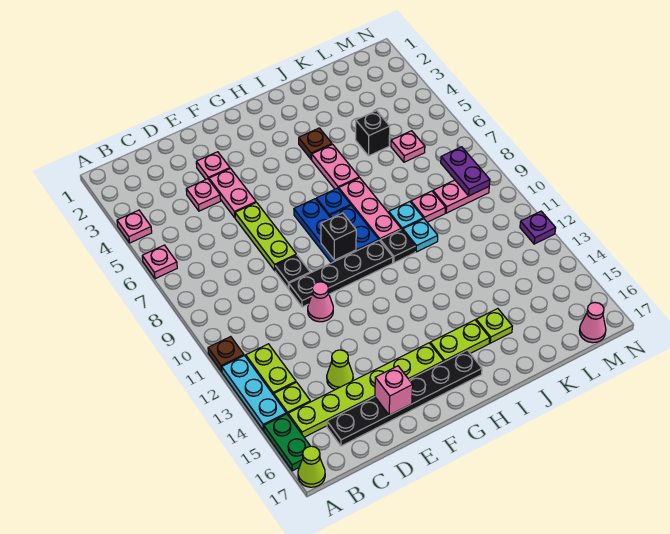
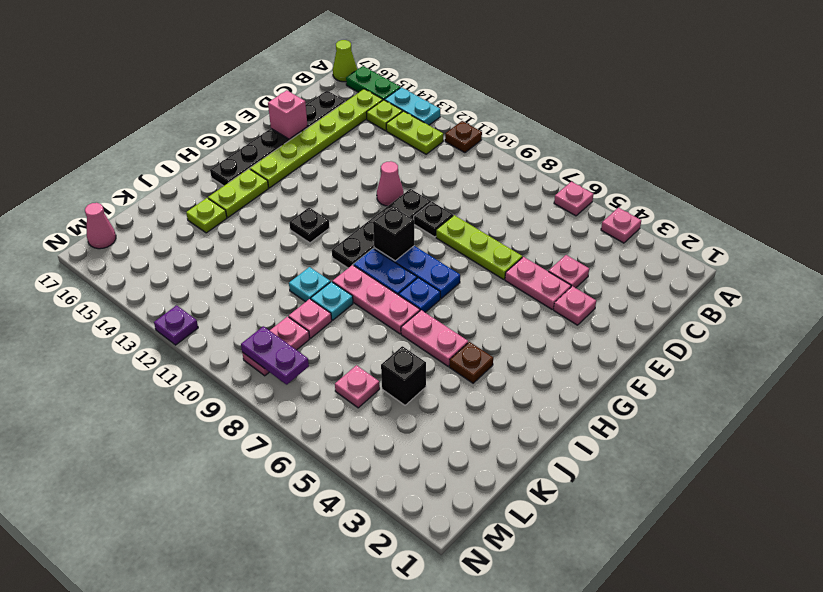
cyan 1x3 plate [222,356,286,430] -> cyan 1x2 plate [385,87,440,125]
lime 1x1 cone [327,350,353,390] -> none
black 1x1 plate [380,230,415,263] -> black 1x1 plate moved to [289,208,330,243]

